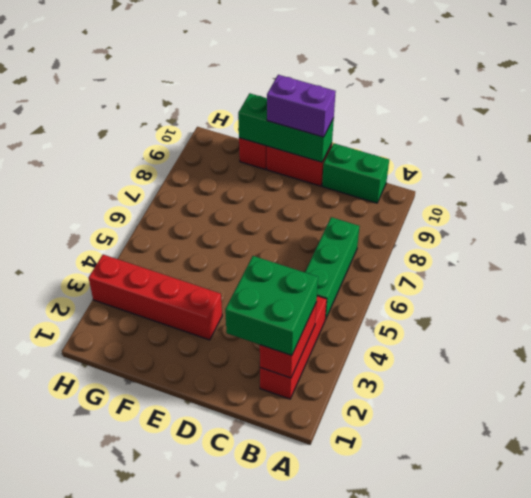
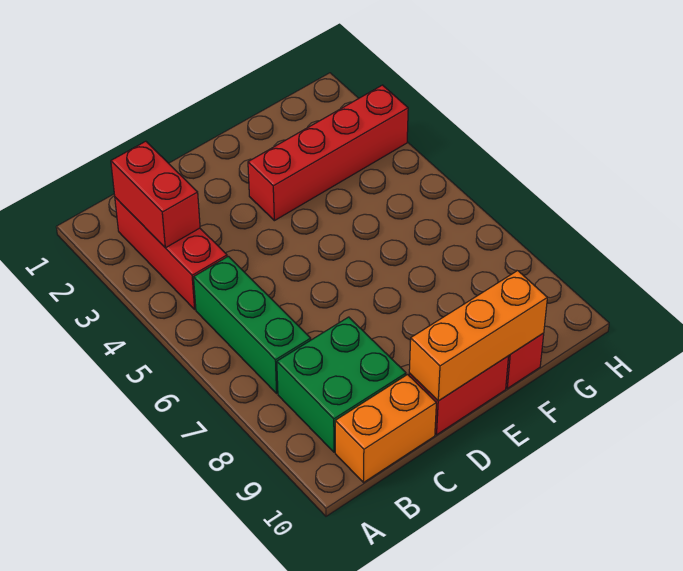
green 2x2 brick [225,256,318,356] -> green 2x2 brick moved to [277,317,406,452]
green 1x2 brick [322,143,389,203] -> orange 1x2 brick [335,375,436,483]
green 1x3 brick [238,93,334,162] -> orange 1x3 brick [409,271,547,401]
purple 1x2 brick [267,75,336,137] -> none

